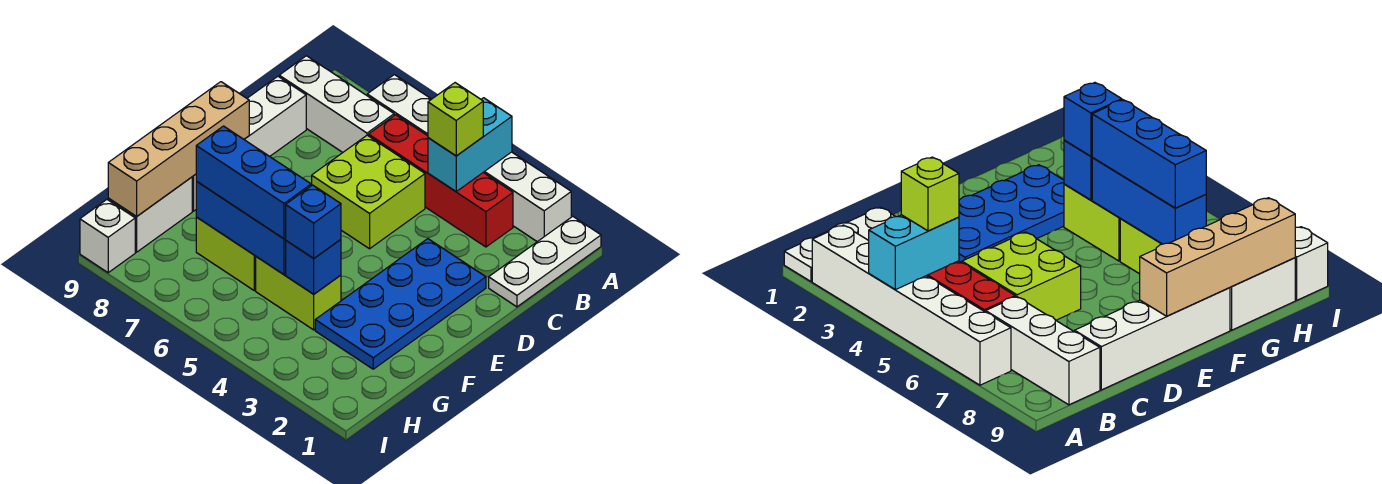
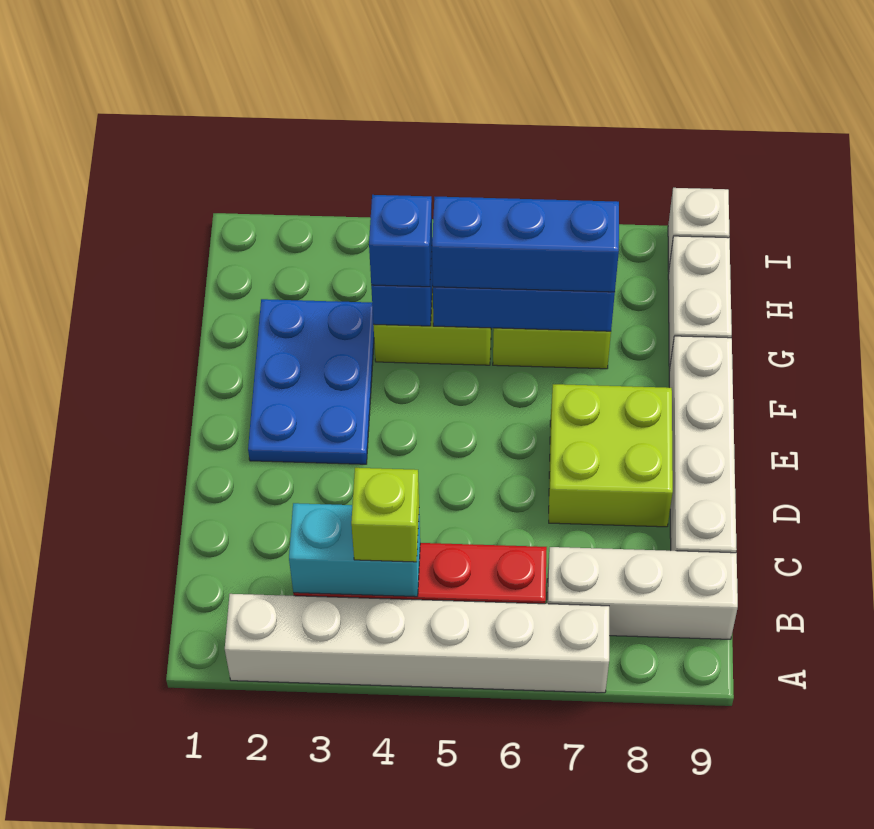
white 1x3 plate [489,216,601,307] -> none
cyan 1x2 brick [428,98,512,191] -> cyan 1x2 brick turned to [289,503,420,597]
lime 2x2 brick [312,135,425,249] -> lime 2x2 brick moved to [549,384,673,527]
blue 2x4 plate [315,239,486,369] -> blue 2x3 plate [248,299,374,464]
tan 1x4 brick [108,82,249,217] -> none

